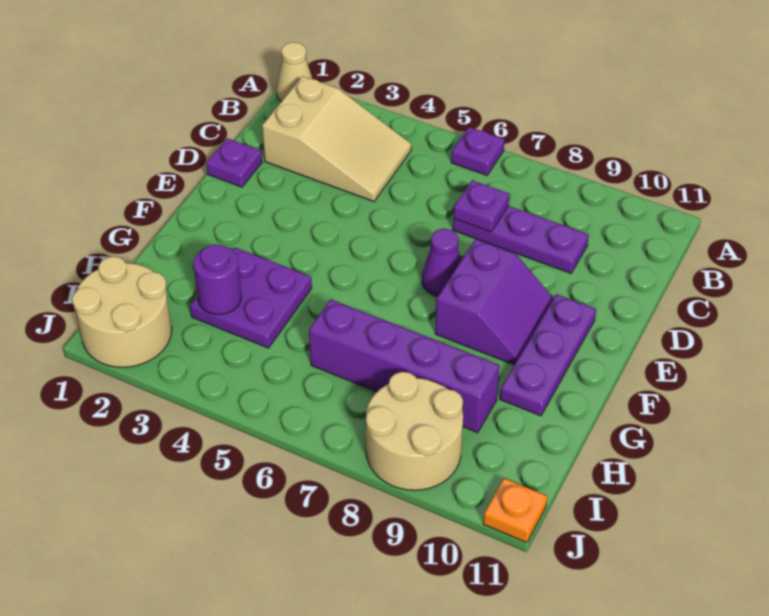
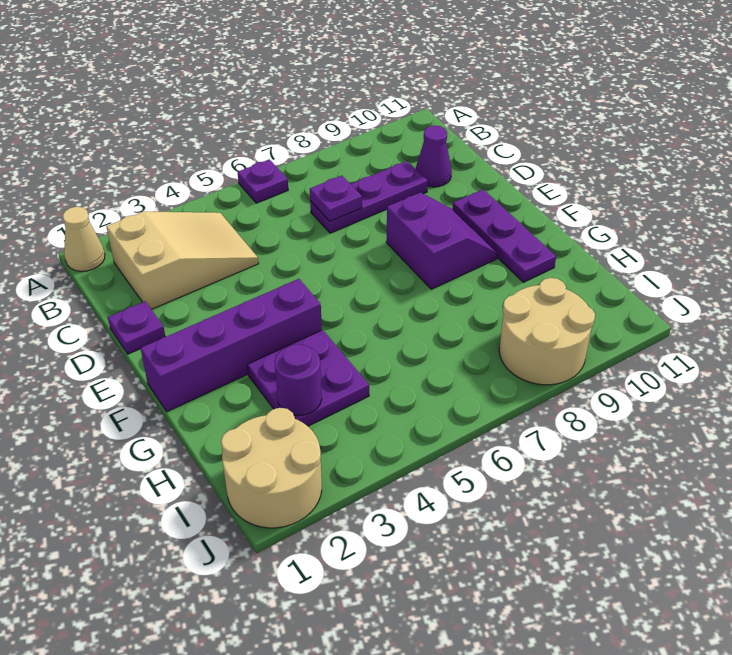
purple 1x1 cone [422,229,461,296] -> purple 1x1 cone moved to [416,125,452,187]
purple 1x4 brick [309,299,500,433] -> purple 1x4 brick moved to [141,279,322,412]
orange 1x1 plate [483,478,548,543] -> none

